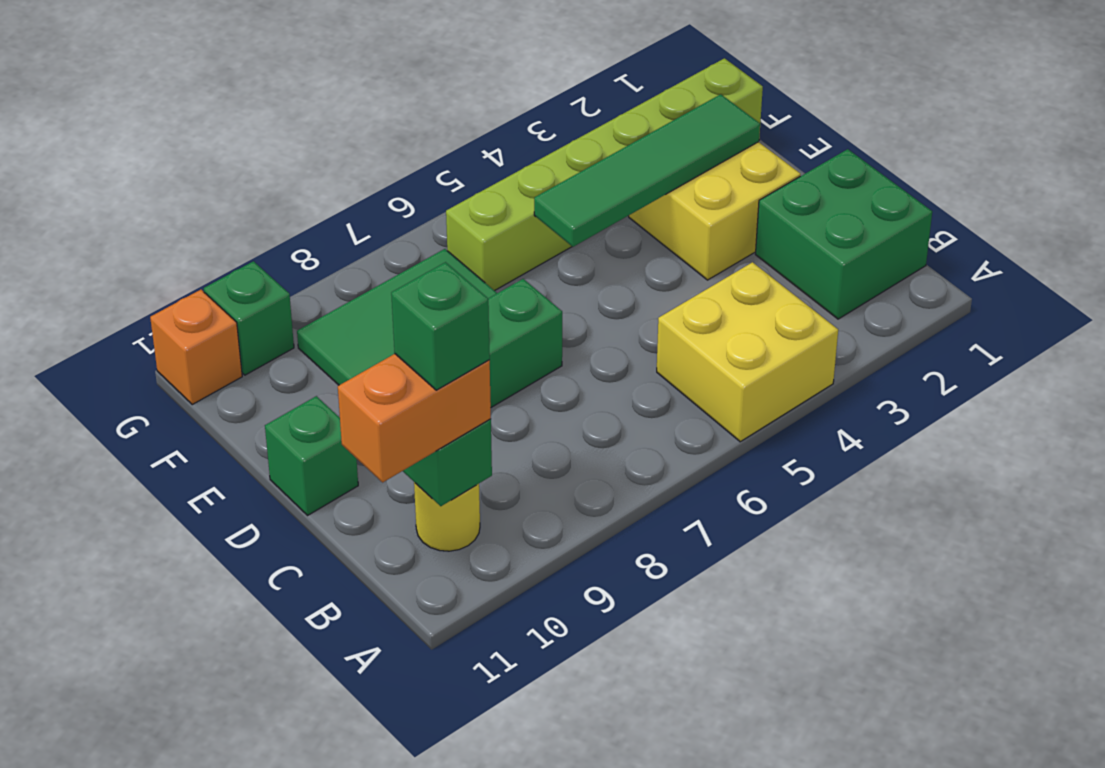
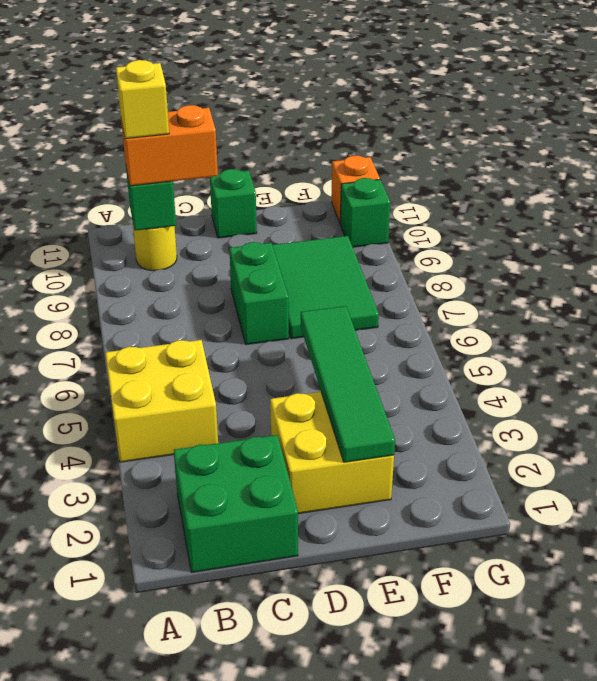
orange 1x2 brick [338,354,491,482] -> orange 1x2 brick turned to [121,105,218,186]
green 1x1 brick [391,262,490,390] -> yellow 1x1 brick [116,60,169,139]
lime 1x6 brick [446,58,763,291] -> none

